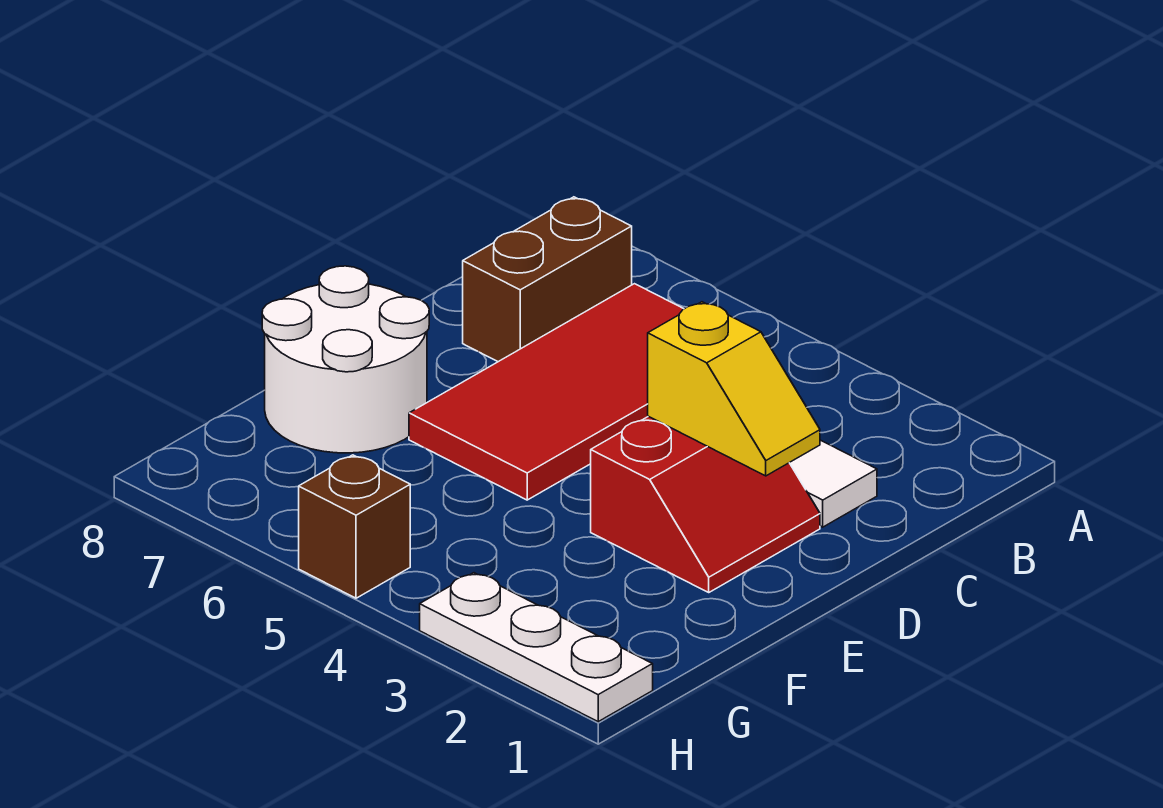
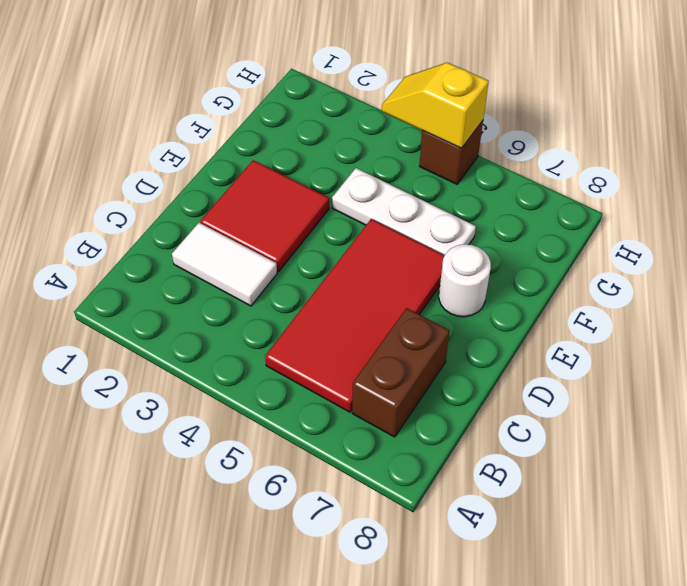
red 2x2 slope [591,416,820,592] -> red 2x2 tile [200,160,329,272]
yellow 1x2 slope [648,302,820,476] -> yellow 1x2 slope moved to [382,62,489,149]
white 2x2 round brick [262,266,429,453] -> white 1x1 round brick [439,244,491,317]
white 1x3 plate [420,573,653,722] -> white 1x3 plate moved to [332,168,476,255]

